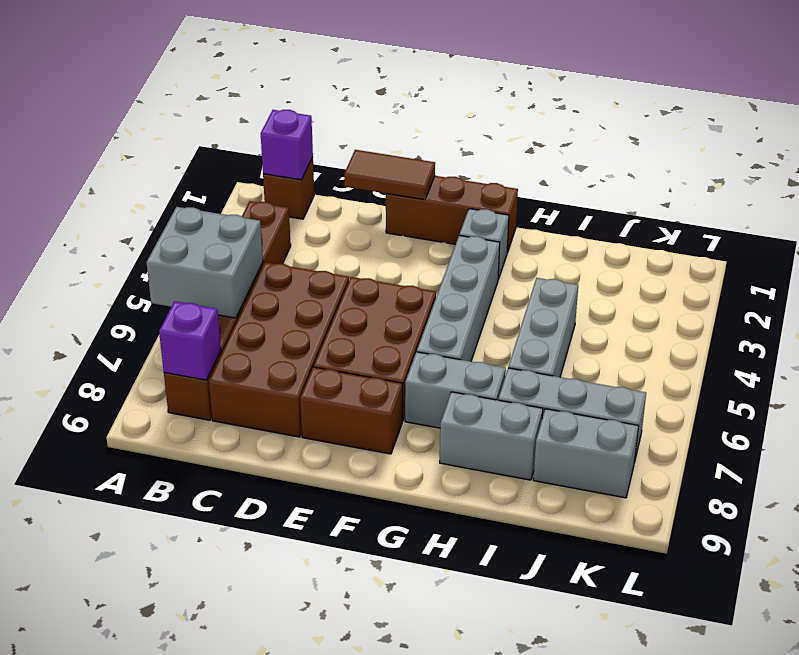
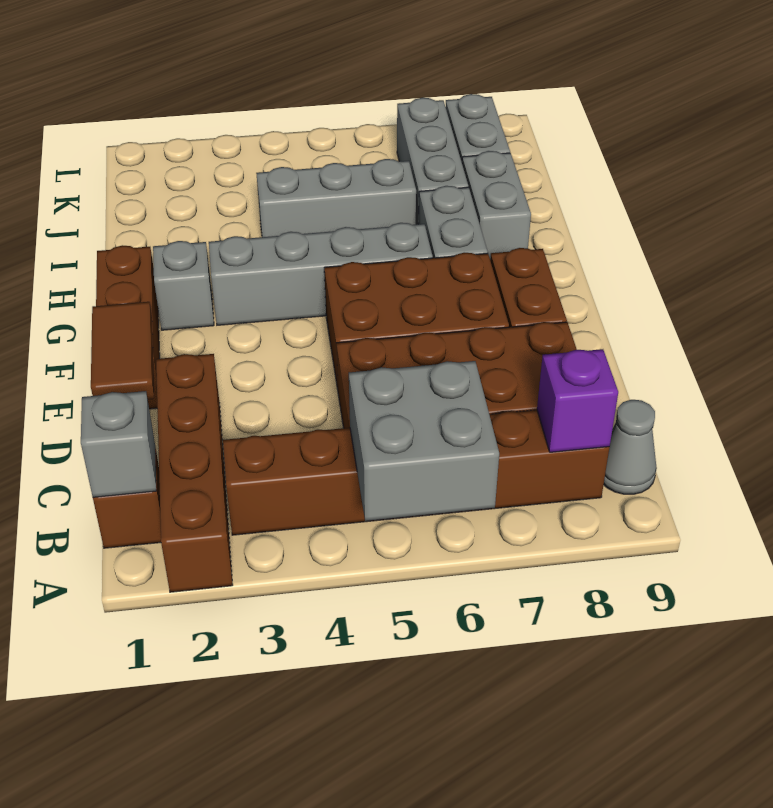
none -> brown 1x4 brick [156,354,233,592]
purple 1x1 brick [261,110,313,180] -> grey 1x1 brick [81,391,156,497]
none -> grey 1x1 cone [604,400,657,494]

